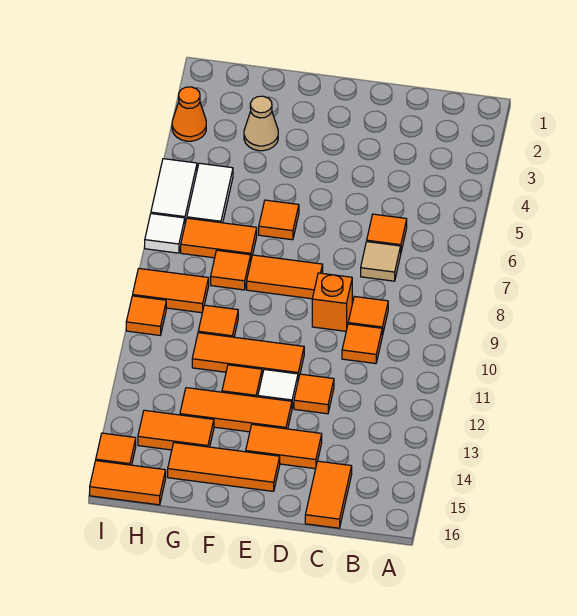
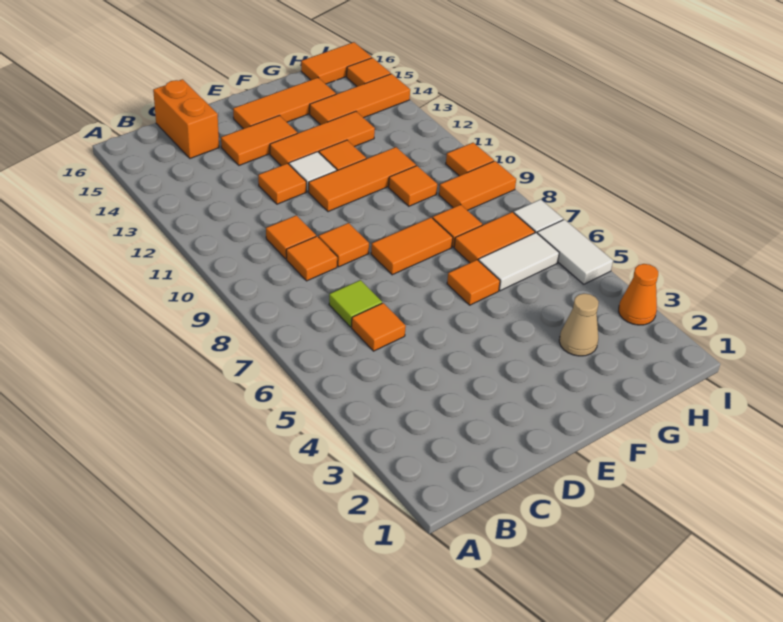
tan 1x1 tile [361,242,401,281] -> lime 1x1 tile [329,280,382,327]
orange 1x2 tile [305,461,352,528] -> orange 1x2 brick [153,79,219,158]
orange 1x1 brick [312,273,352,331] -> orange 1x1 tile [319,223,369,267]
orange 1x2 tile [138,410,214,450] -> orange 1x3 tile [310,74,410,125]
white 1x2 tile [187,163,233,223] -> white 1x2 tile turned to [478,233,559,291]

